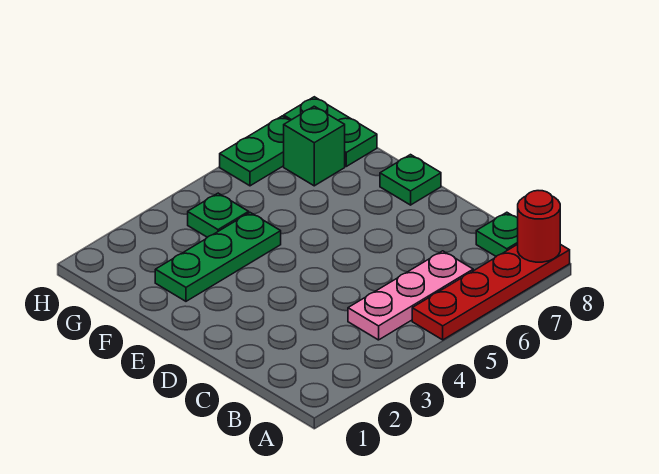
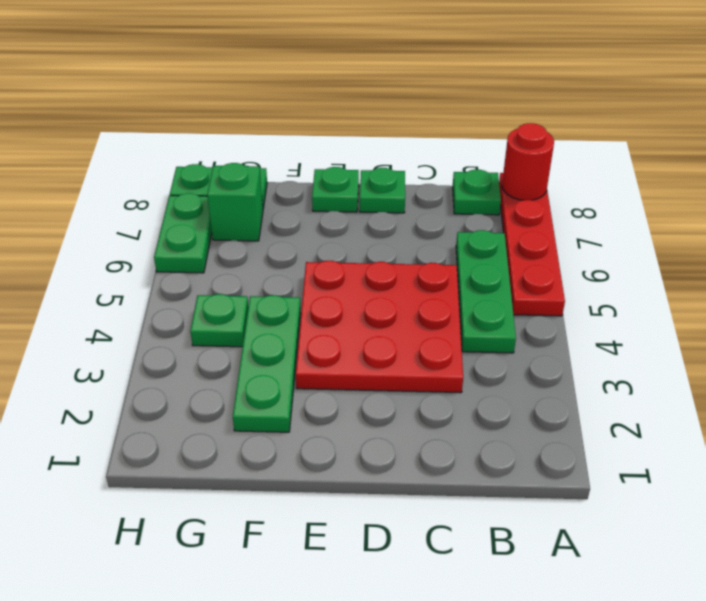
pink 1x3 plate [348,251,473,340] -> green 1x3 plate [456,230,516,353]
none -> red 3x3 plate [295,261,463,393]
none -> green 1x1 plate [360,168,405,213]

